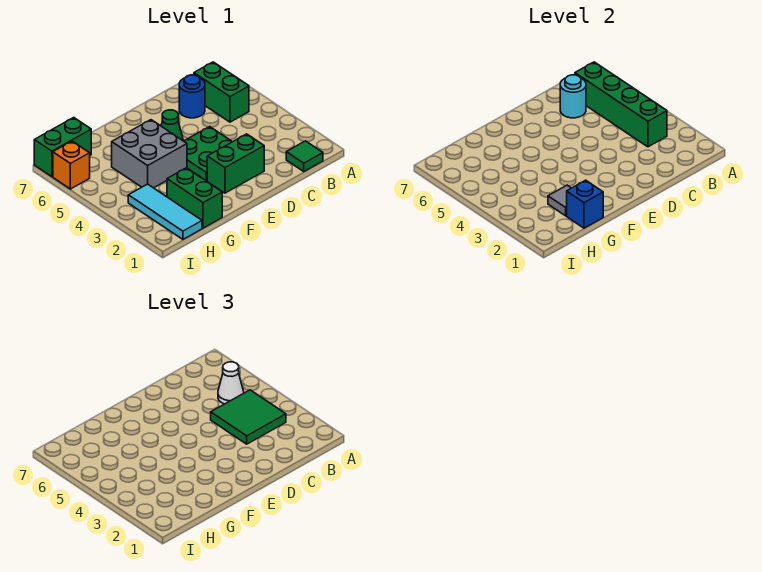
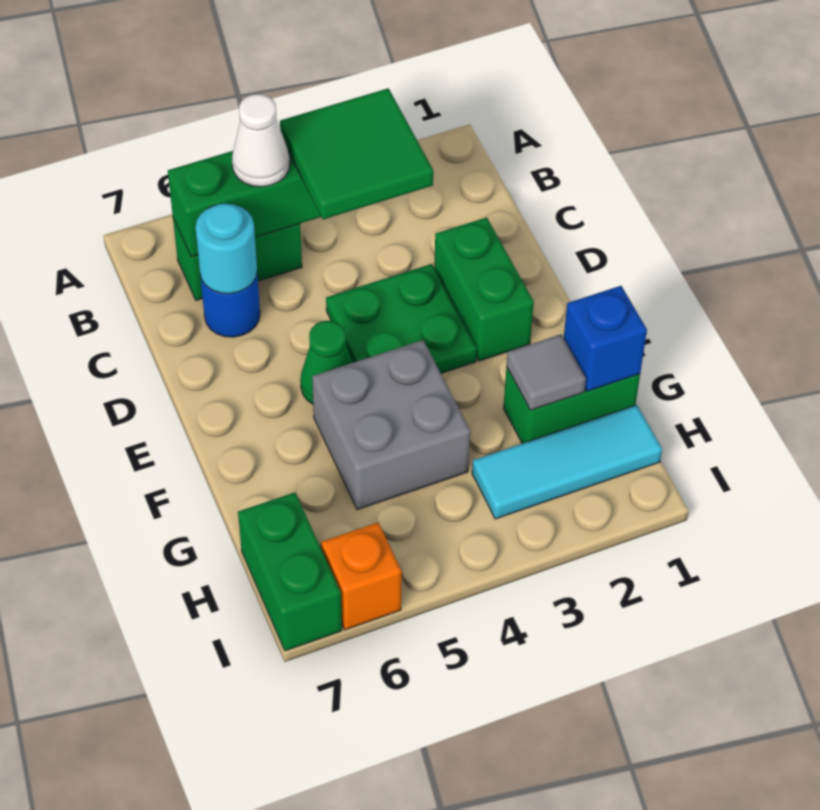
green 1x1 tile [286,141,323,171] -> none

